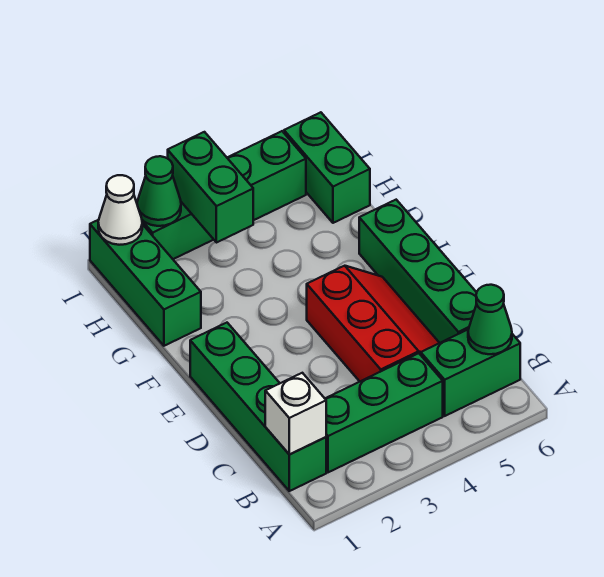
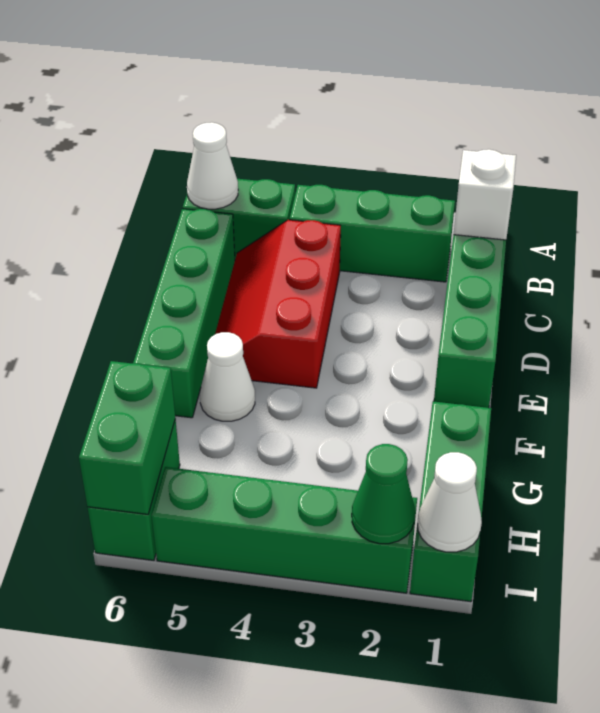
green 1x1 cone [468,285,512,354] -> white 1x1 cone [187,122,238,209]
none -> white 1x1 cone [200,332,255,421]
green 1x2 brick [168,132,253,243] -> green 1x2 brick moved to [79,361,175,514]

